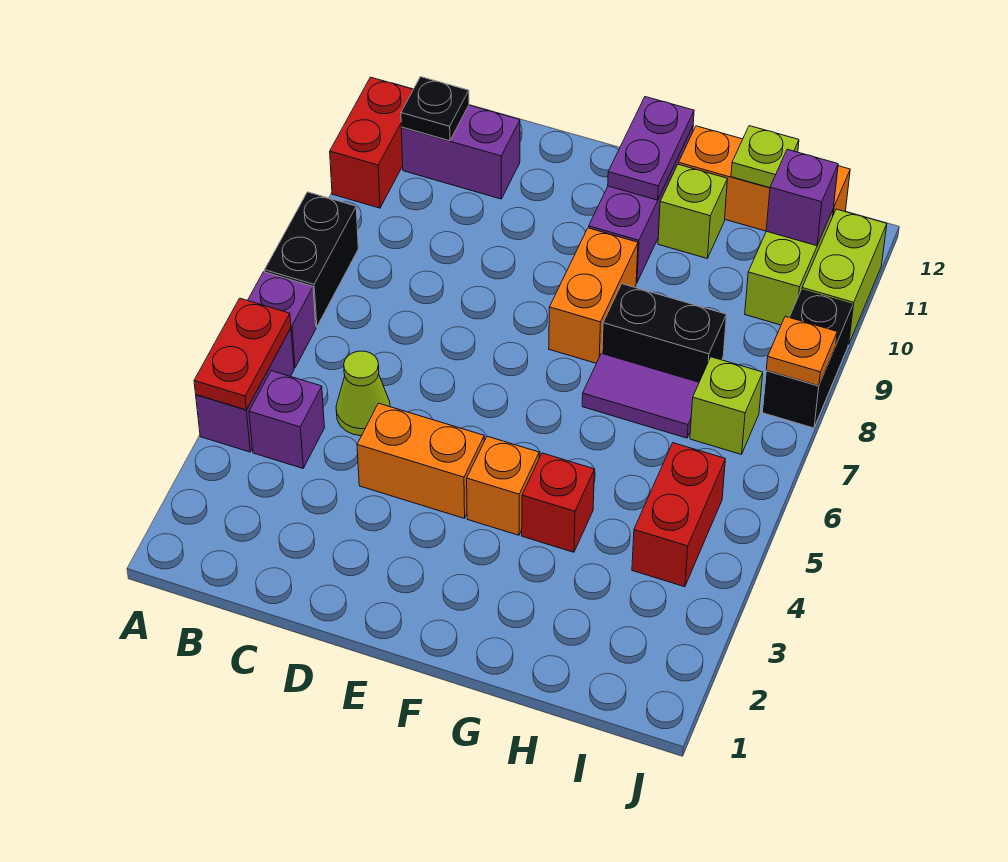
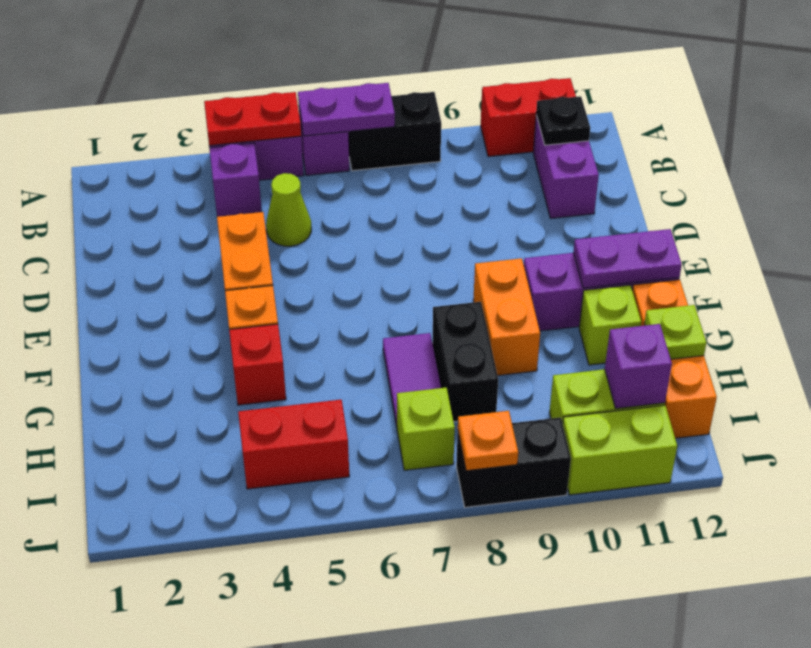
none -> purple 1x2 plate [298,83,395,136]
orange 1x2 brick [549,228,638,363] -> orange 1x2 brick turned to [473,258,540,376]

